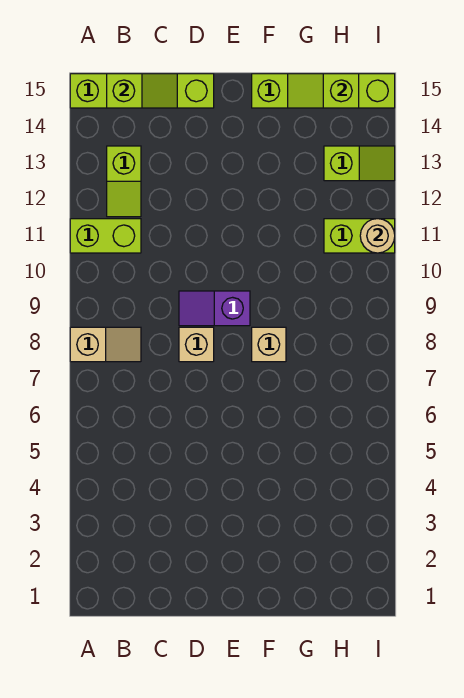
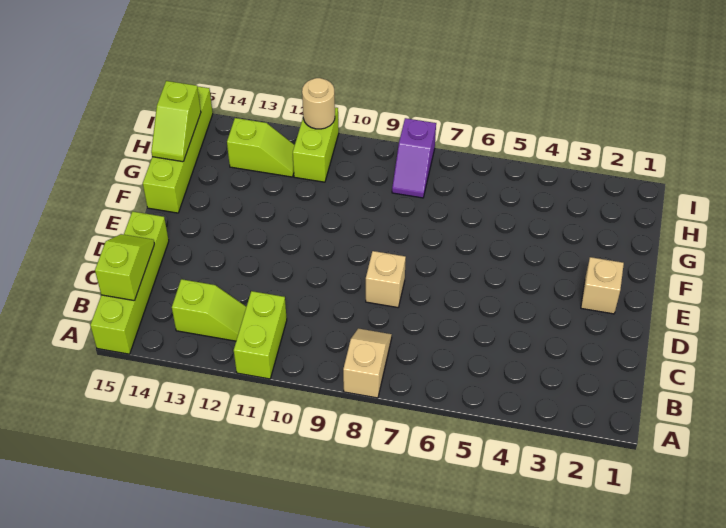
purple 1x2 slope [179,291,250,326] -> purple 1x2 slope moved to [392,118,436,198]
tan 1x1 brick [252,327,286,362] -> tan 1x1 brick moved to [581,257,624,314]
lime 1x2 slope [324,146,395,181] -> lime 1x2 slope turned to [227,118,295,177]

